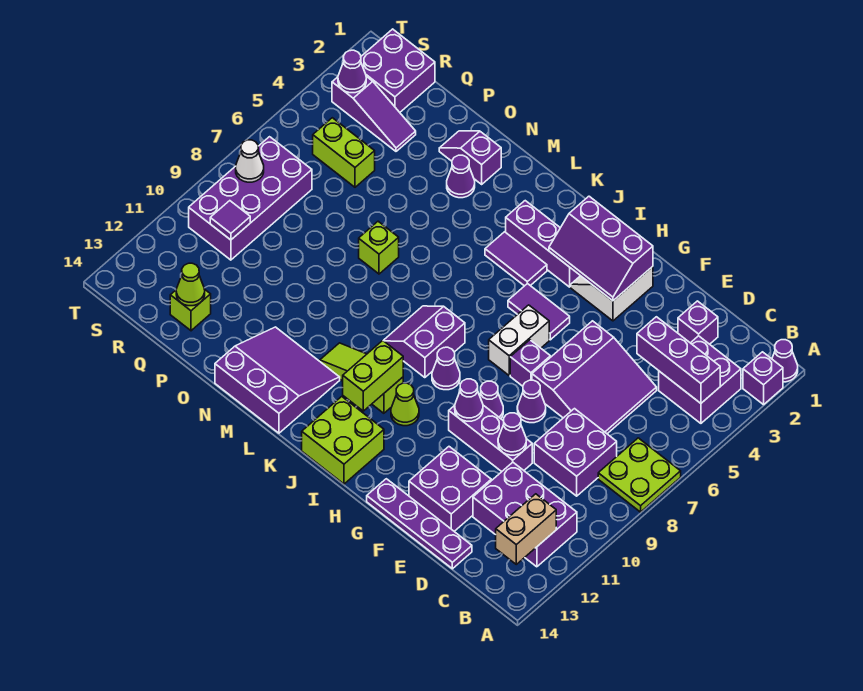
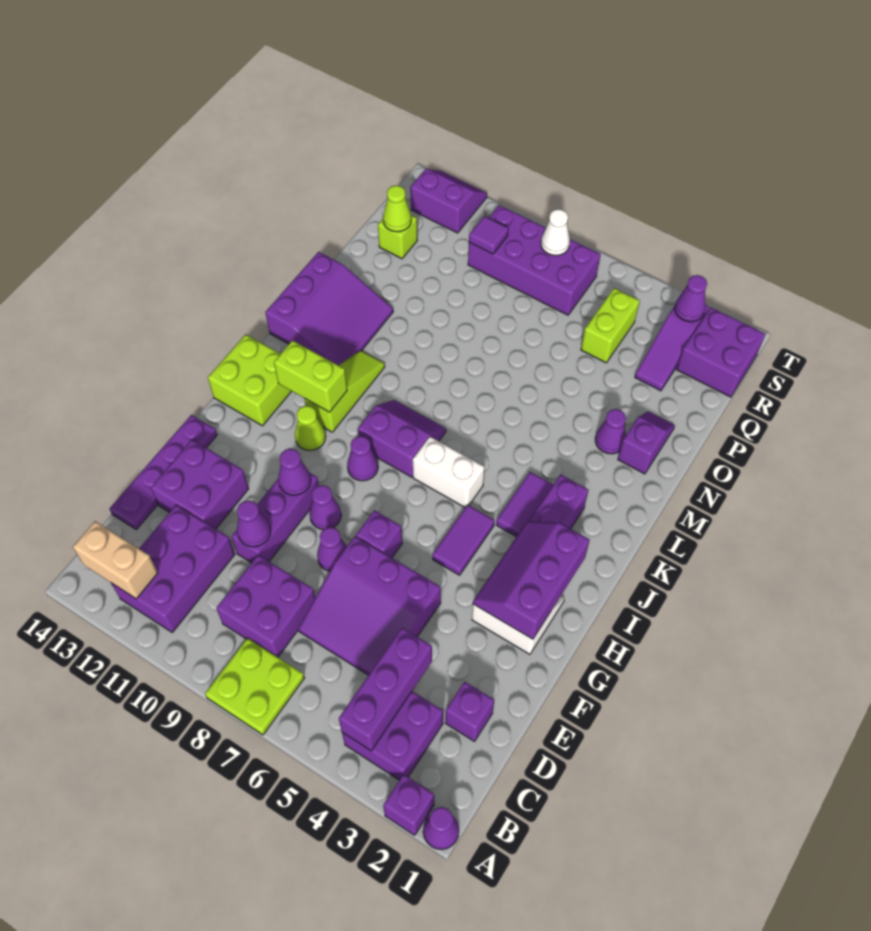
white 1x2 brick [489,305,549,375] -> white 1x2 brick moved to [413,437,485,508]
lime 1x1 brick [359,221,399,274] -> none
none -> purple 2x2 slope [410,169,487,233]

